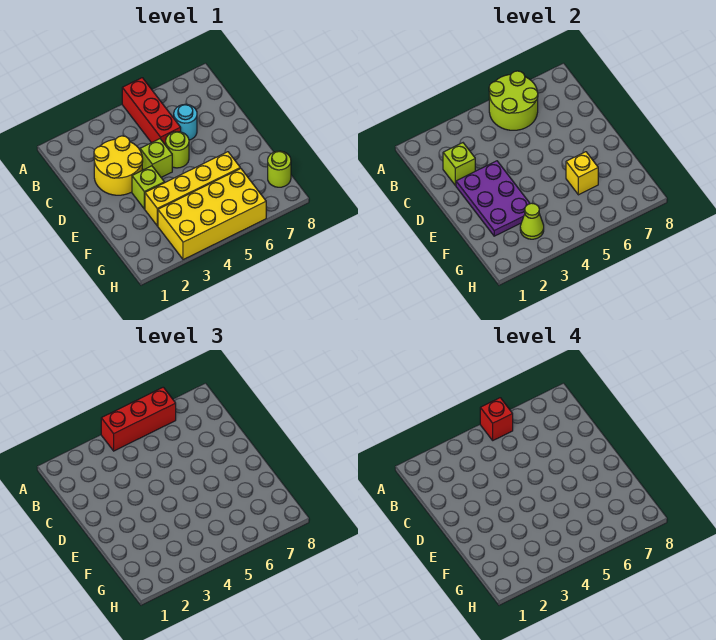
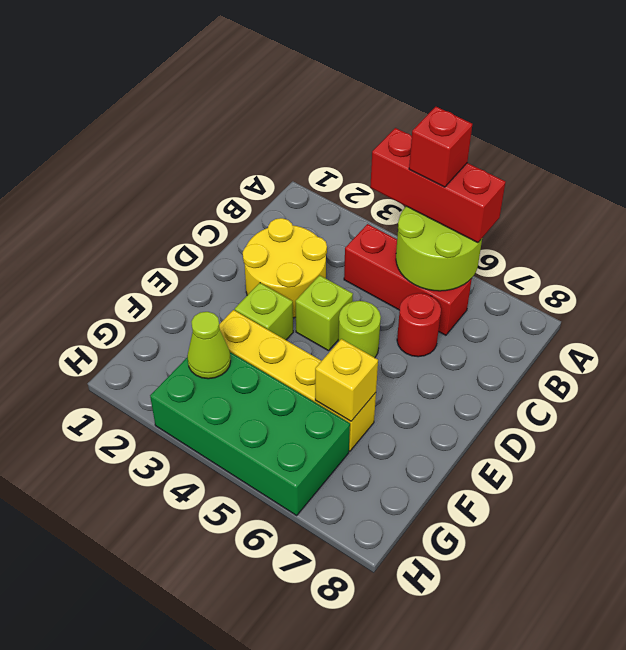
red 1x3 brick [122,78,181,145] -> red 1x3 brick turned to [344,224,472,335]
lime 1x1 brick [443,143,475,186] -> none
cyan 1x1 round brick [174,104,197,140] -> red 1x1 round brick [397,293,441,357]
purple 2x3 plate [456,161,530,236] -> none
yellow 2x4 brick [158,168,266,260] -> green 2x4 brick [150,352,350,515]
lime 1x1 round brick [268,151,291,187] -> none

